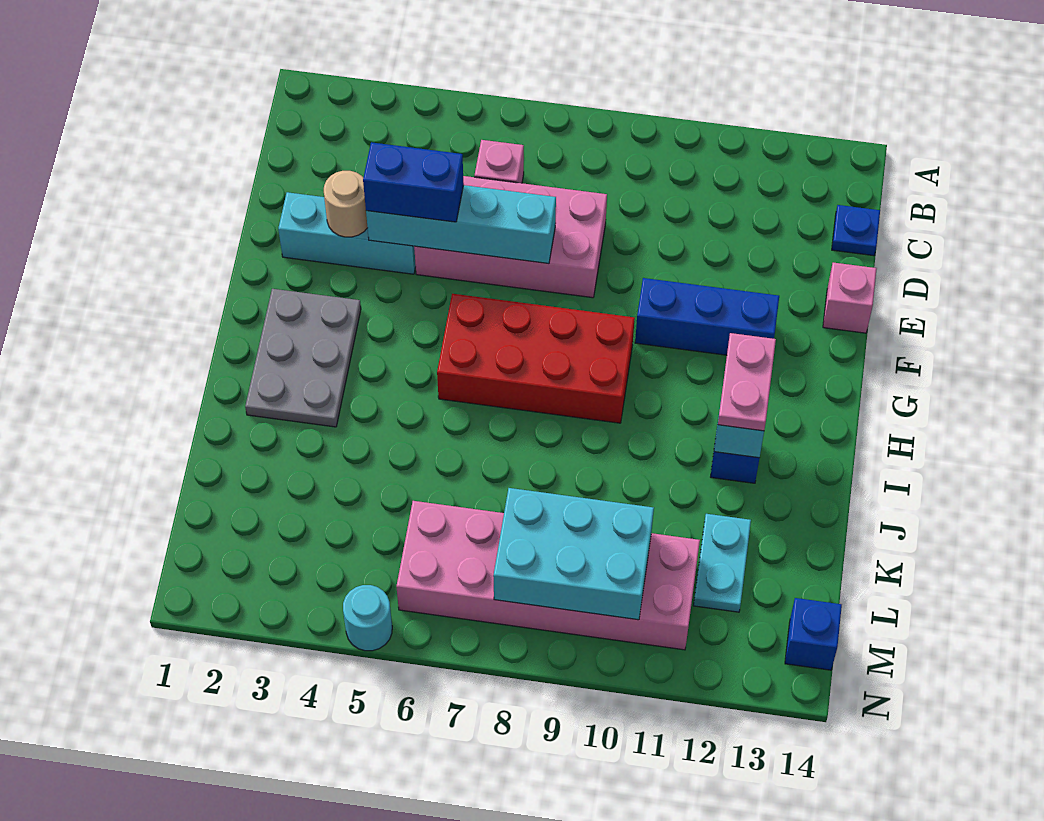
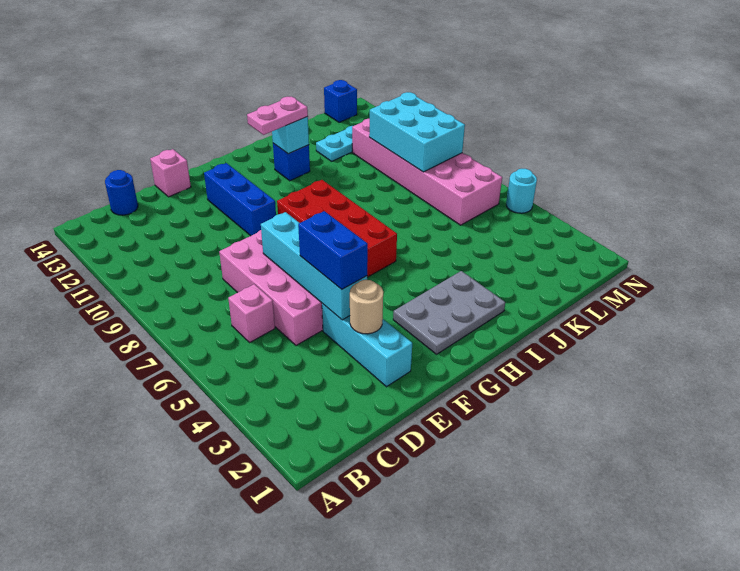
blue 1x1 plate [832,205,880,256] -> blue 1x1 round brick [105,170,138,215]

